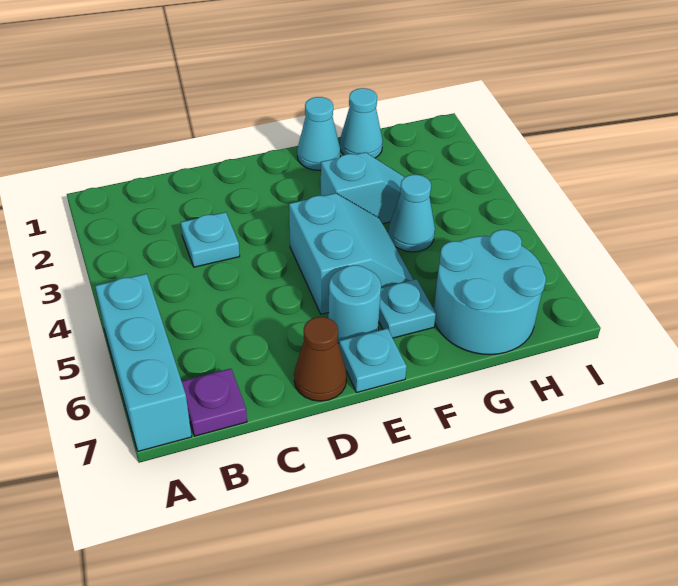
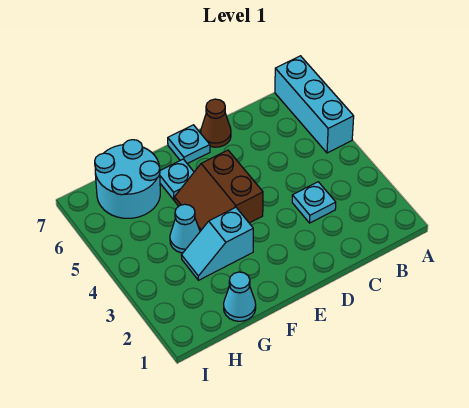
purple 1x1 plate [182,369,247,436] -> none
cyan 2x2 slope [289,193,413,314] -> brown 2x2 slope [175,150,263,231]
cyan 1x1 round brick [328,265,381,343] -> none
cyan 1x1 cone [297,97,340,170] -> none

